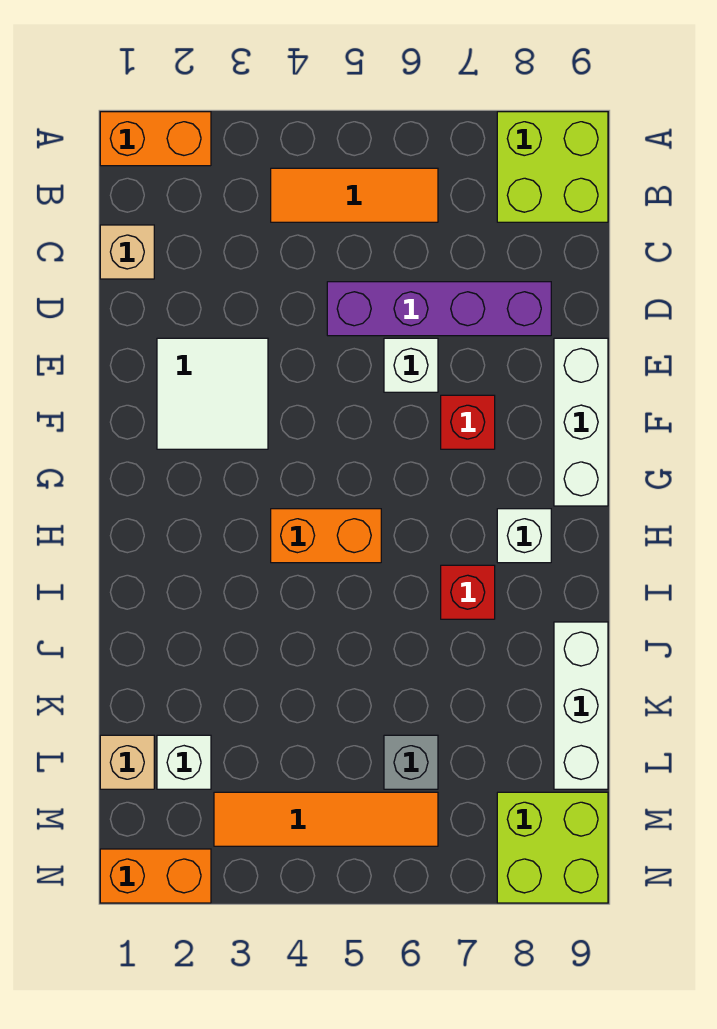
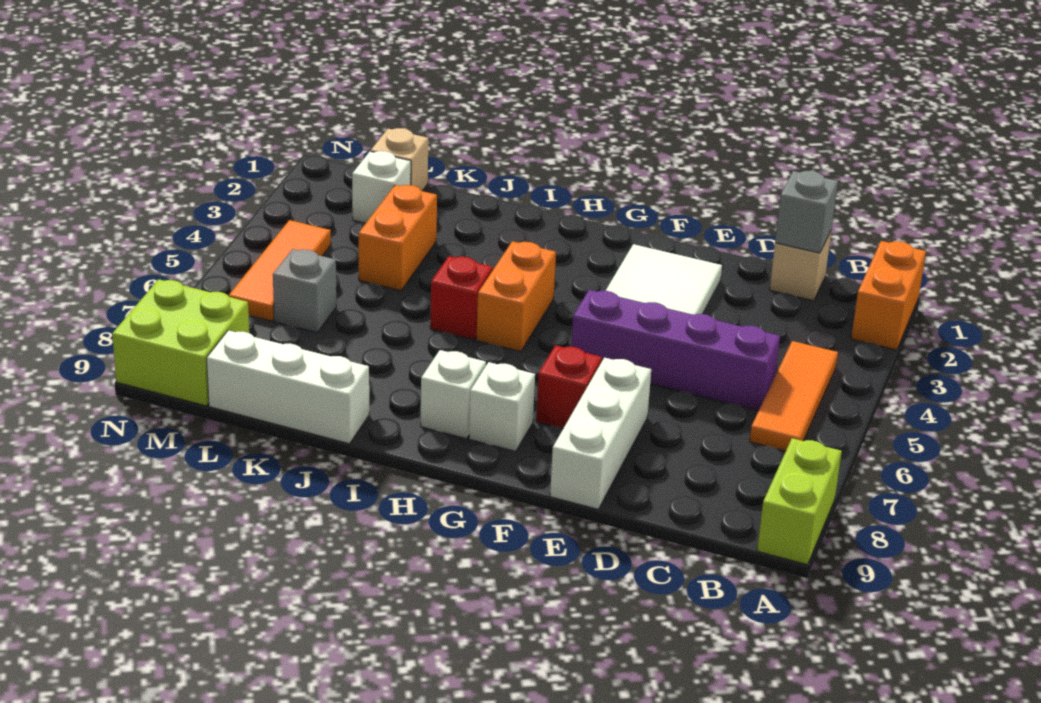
lime 2x2 brick [497,112,608,222] -> lime 1x2 brick [757,438,842,565]
none -> grey 1x1 brick [775,171,838,253]
purple 1x4 brick [327,282,551,336] -> purple 1x4 brick turned to [571,290,780,411]
white 1x1 brick [384,338,438,392] -> white 1x1 brick moved to [469,362,535,451]
white 1x3 brick [554,338,608,506] -> white 1x3 brick turned to [550,358,651,509]
red 1x1 brick [441,565,495,619] -> red 1x1 brick moved to [430,256,493,340]
orange 1x4 tile [214,792,438,846] -> orange 1x3 tile [229,220,331,321]
orange 1x2 brick [100,849,211,903] -> orange 1x2 brick moved to [359,185,437,291]

